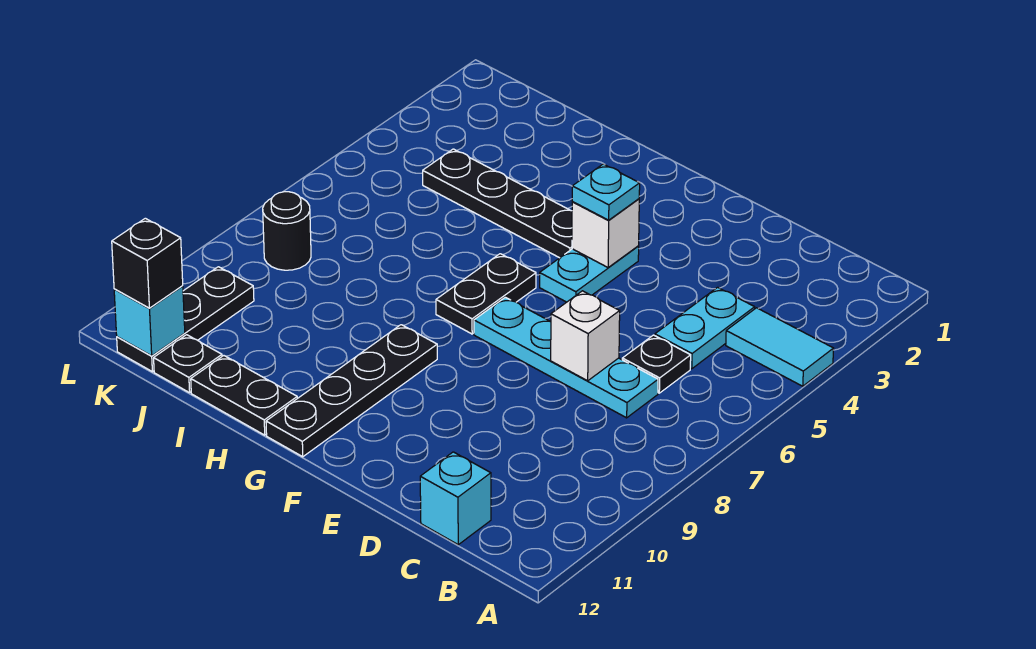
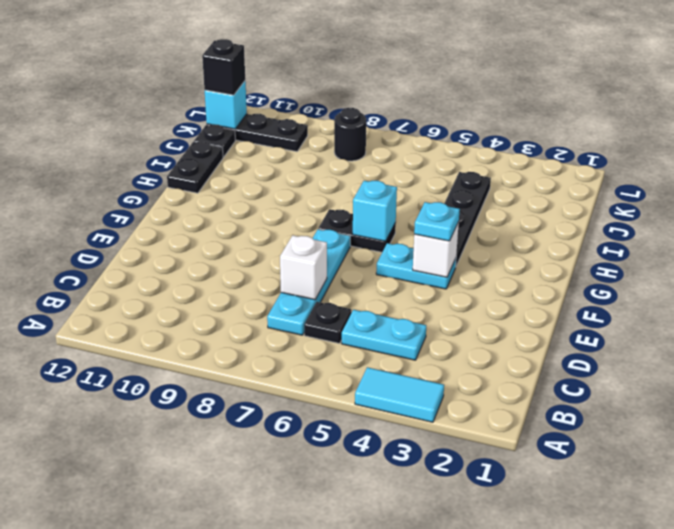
cyan 1x2 tile [726,308,834,386] -> cyan 1x2 tile turned to [355,367,444,422]
cyan 1x1 brick [420,452,491,545] -> cyan 1x1 brick moved to [353,181,397,241]
black 1x4 plate [266,325,437,457] -> none

